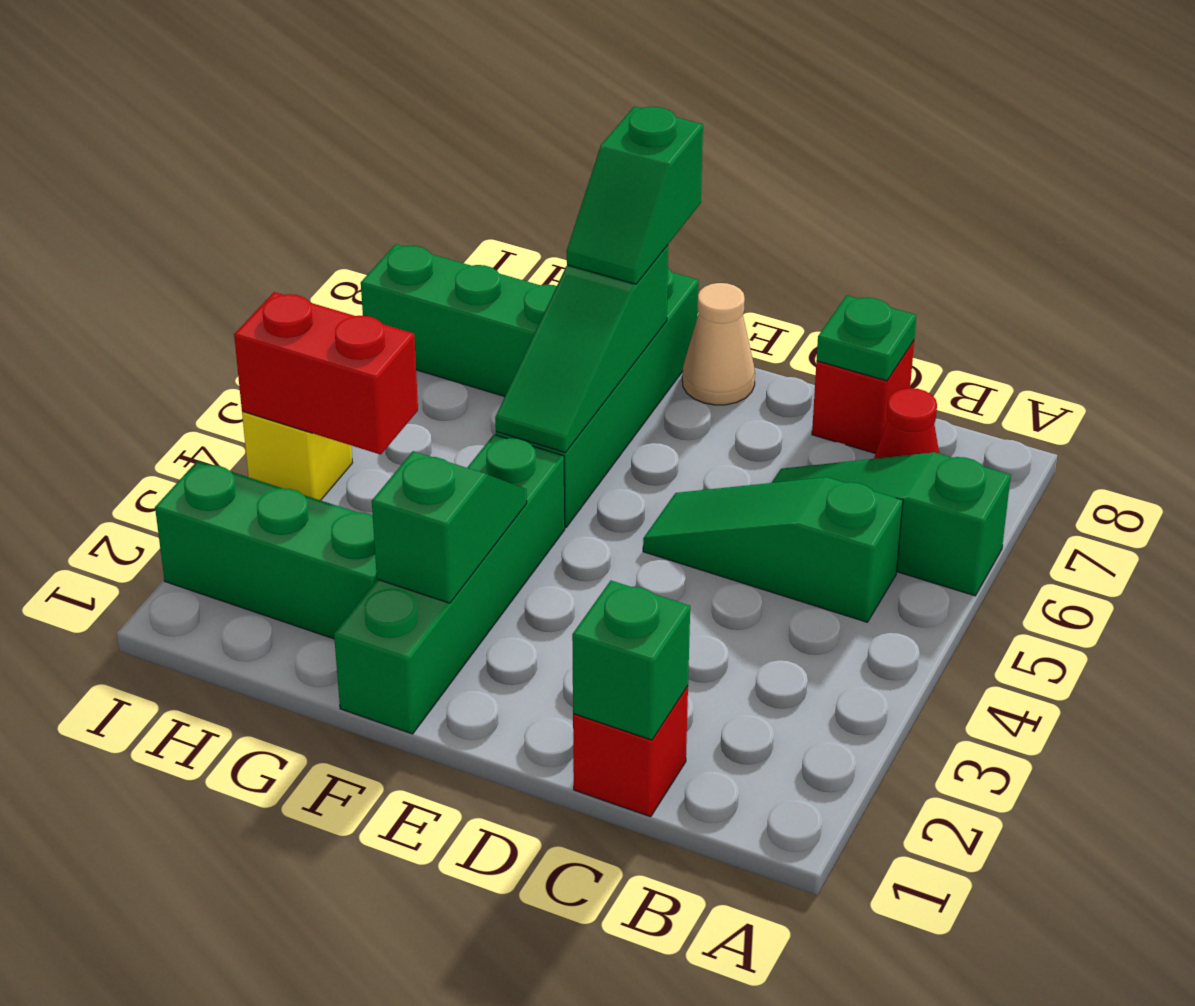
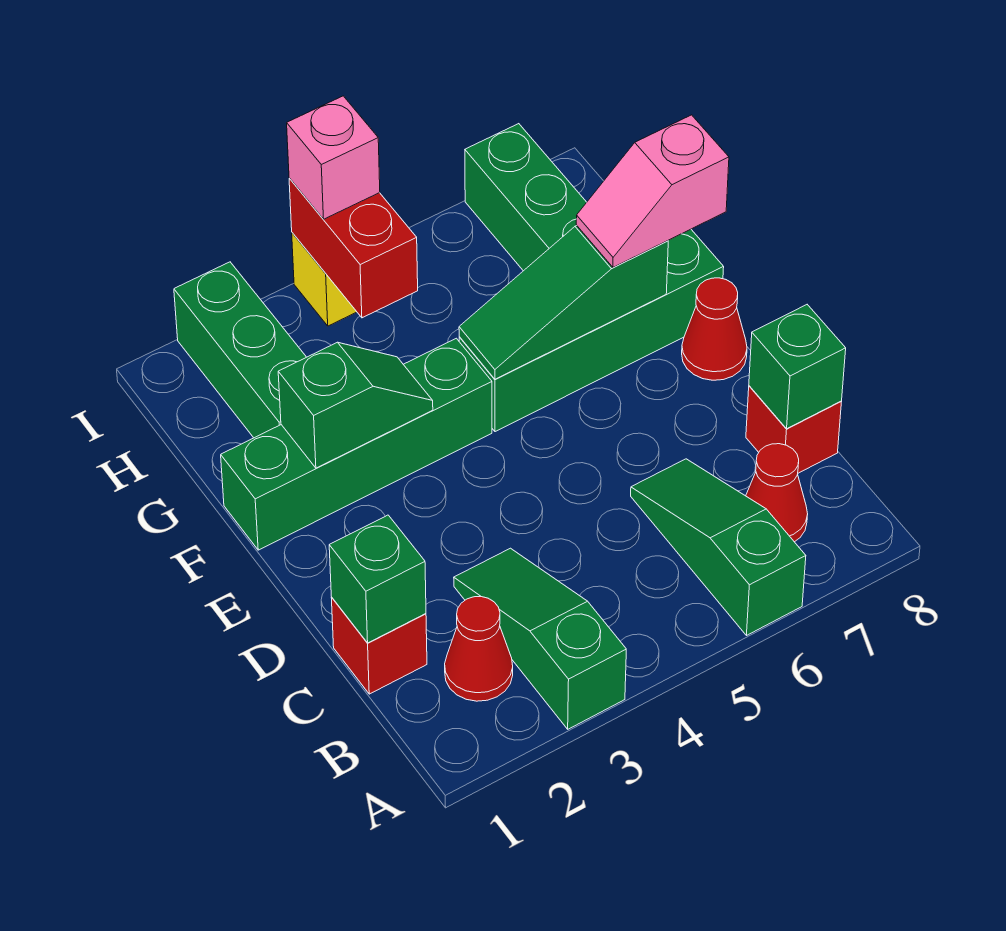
none -> red 1x1 cone [445,597,513,701]
green 1x3 slope [643,477,903,622] -> green 1x3 slope moved to [454,548,626,729]
green 1x1 plate [817,296,917,381] -> green 1x1 brick [749,305,846,429]
tan 1x1 cone [682,283,755,405] -> red 1x1 cone [682,278,747,380]
green 1x2 slope [567,107,703,284] -> pink 1x2 slope [576,115,729,267]
none -> pink 1x1 brick [287,96,380,219]

